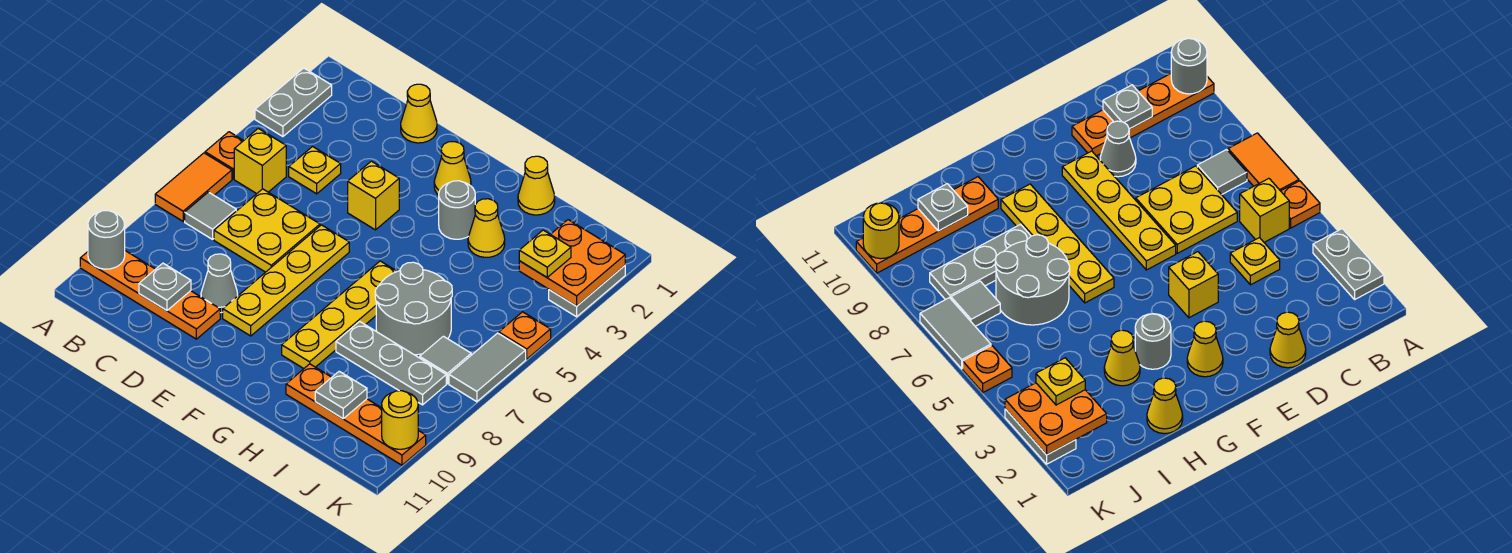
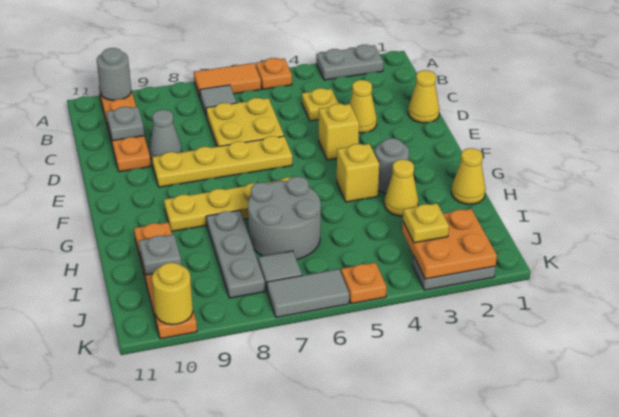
yellow 1x1 brick [234,128,286,194] -> yellow 1x1 brick moved to [337,144,379,202]
yellow 1x1 cone [434,142,471,195] -> yellow 1x1 cone moved to [350,80,377,133]

